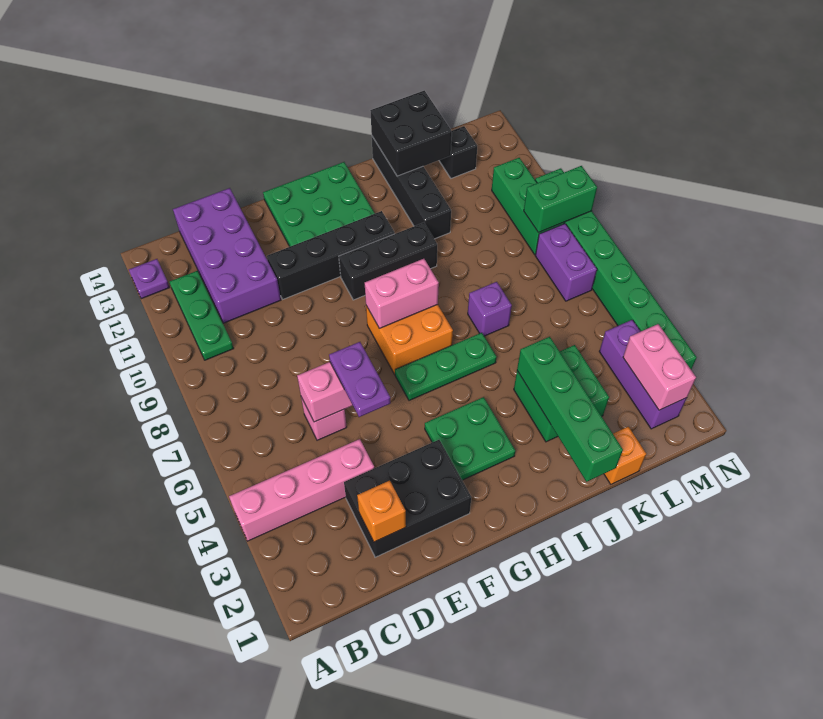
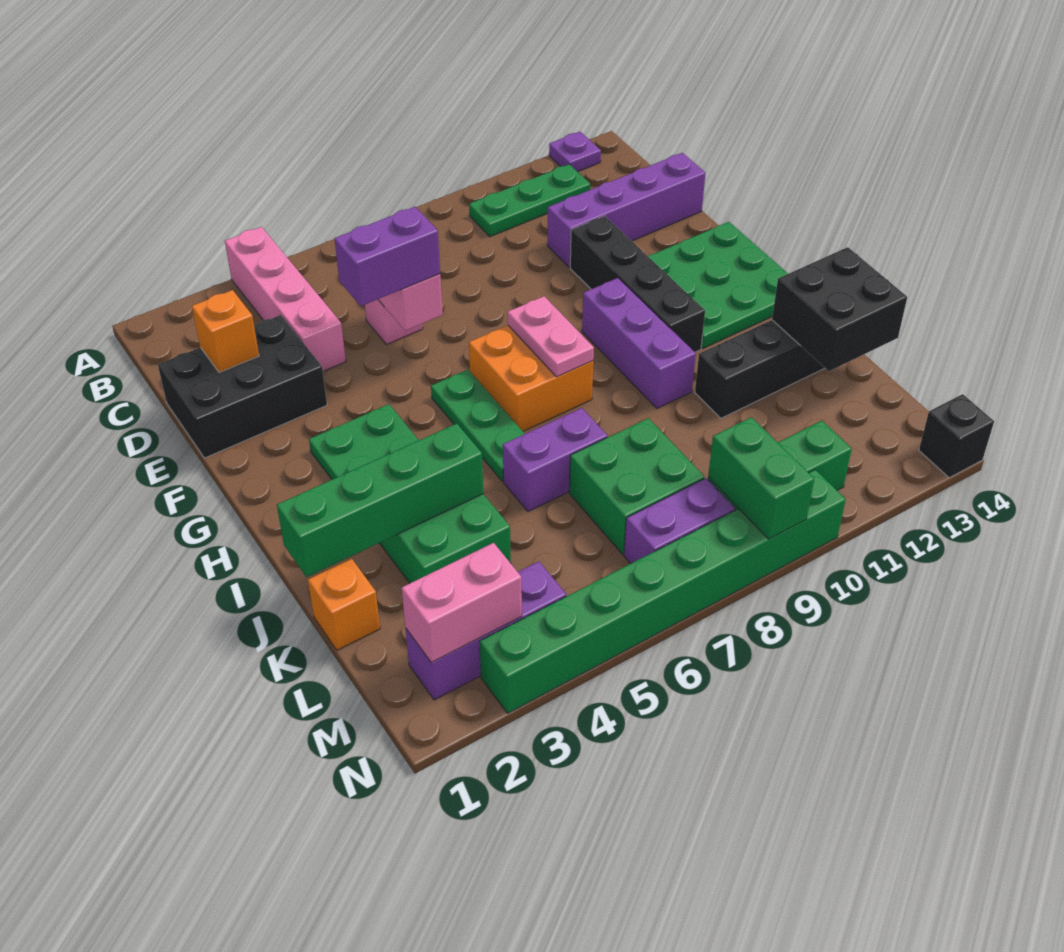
purple 2x4 brick [173,188,281,323] -> purple 1x4 brick [547,153,706,267]
black 2x3 brick [344,440,471,557] -> black 2x3 brick turned to [158,315,327,458]
purple 1x2 plate [329,342,390,417] -> purple 1x2 brick [334,207,440,306]
pink 1x2 brick [365,259,439,329] -> pink 1x2 plate [508,296,594,377]
black 1x3 brick [339,223,437,300] -> purple 1x3 brick [582,278,696,408]
purple 1x1 brick [468,282,512,336] -> purple 1x2 brick [503,408,608,511]
none -> green 2x2 brick [569,418,705,554]
black 1x1 brick [439,126,477,178] -> black 1x1 brick moved to [919,394,994,478]

